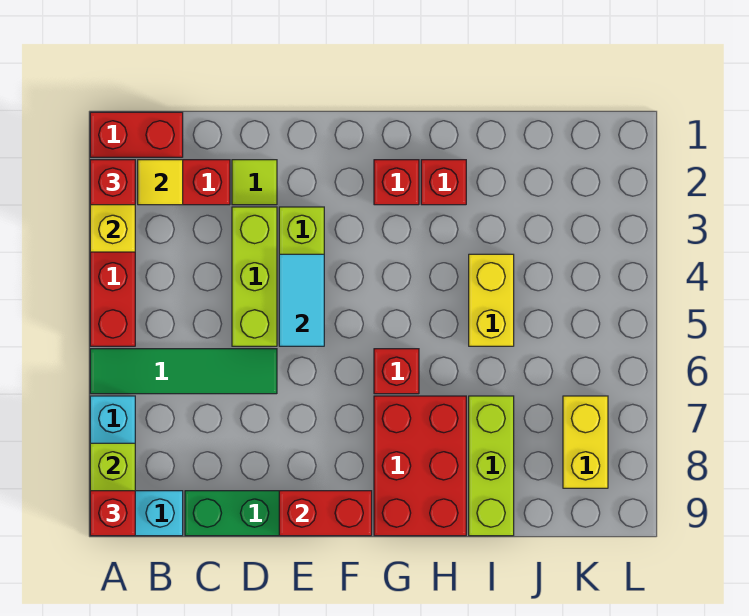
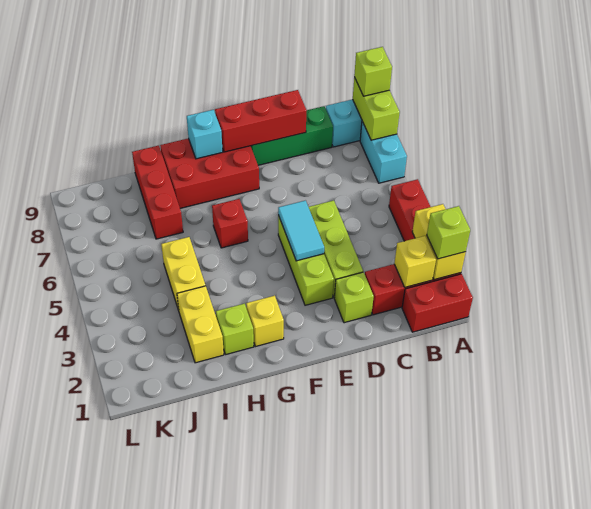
red 1x1 brick [90,160,135,205] -> lime 1x1 brick [427,206,470,259]
green 1x4 tile [90,349,277,394] -> none
red 1x1 brick [90,491,135,536] -> lime 1x1 brick [354,47,392,96]
yellow 1x1 tile [138,160,183,205] -> yellow 1x1 brick [394,236,436,287]
lime 1x1 tile [232,160,277,205] -> lime 1x1 brick [334,272,374,323]
red 1x2 brick [279,491,372,536] -> red 1x3 brick [215,90,307,152]
red 1x1 brick [374,160,419,205] -> yellow 1x1 brick [246,296,284,347]
red 2x3 brick [374,396,466,536] -> red 2x3 brick turned to [160,138,259,208]
none -> cyan 1x1 brick [187,110,223,159]
red 1x1 brick [421,160,466,205] -> lime 1x1 brick [216,304,254,355]
lime 1x3 brick [469,396,514,536] -> red 1x3 brick [132,146,183,239]
yellow 1x2 brick [563,396,608,488] -> yellow 1x2 brick moved to [177,286,224,363]

